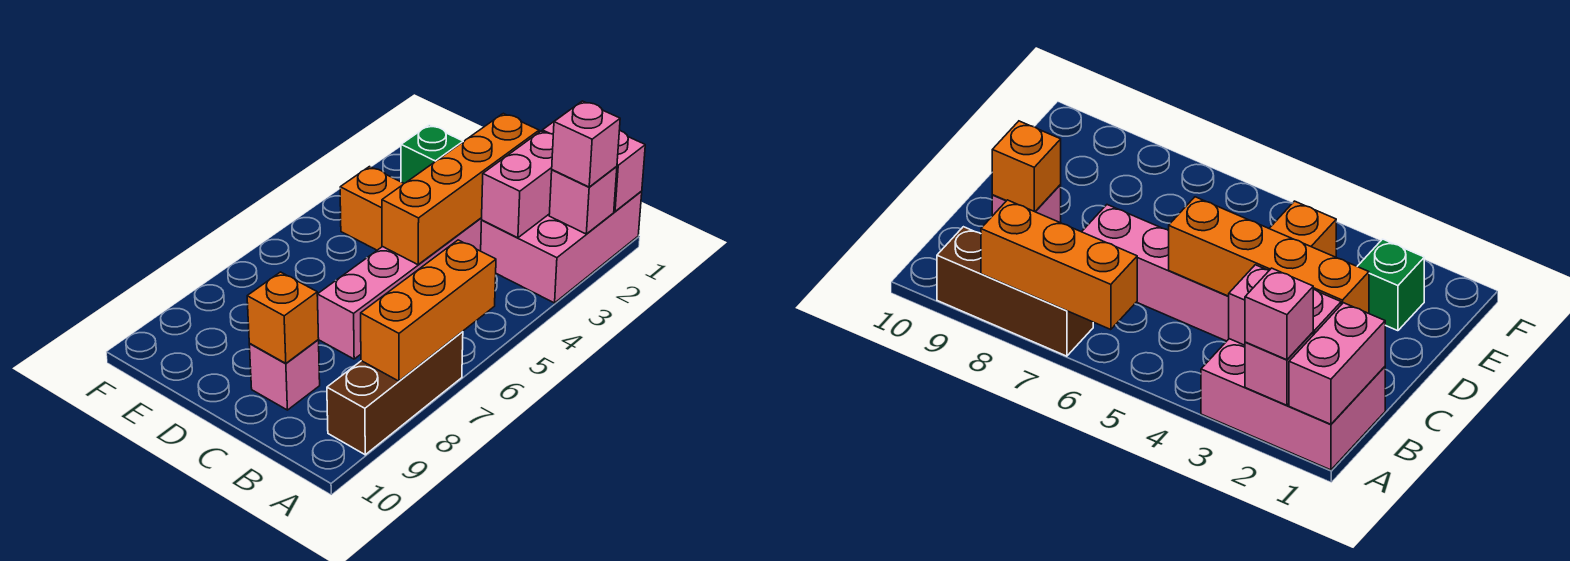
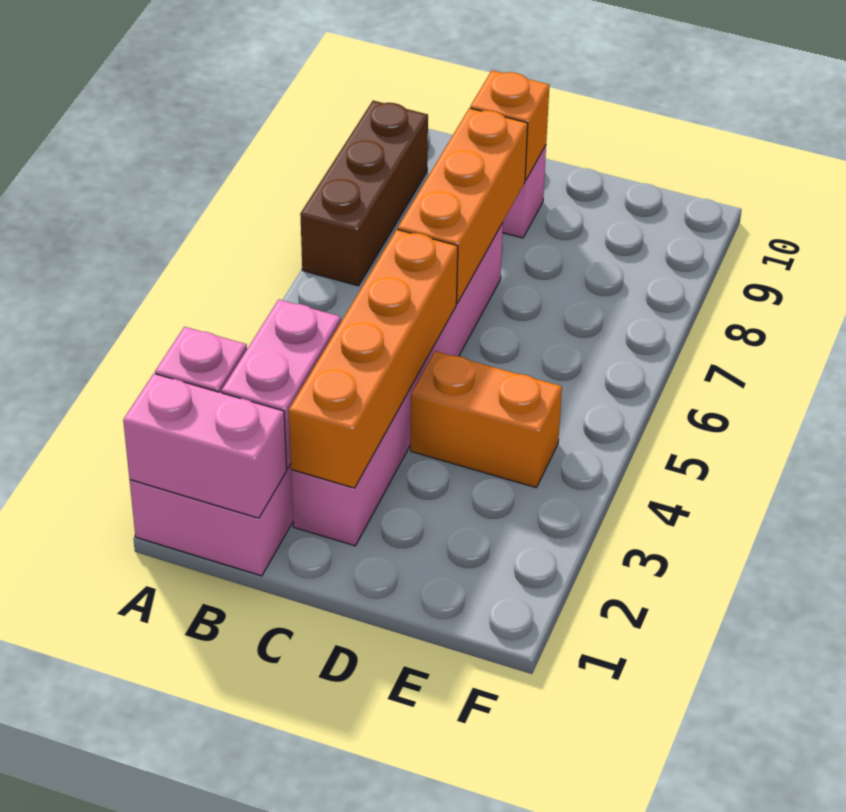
pink 1x1 brick [552,101,620,187] -> none
orange 1x3 brick [361,240,496,381] -> orange 1x3 brick moved to [398,108,528,303]
green 1x1 brick [401,125,463,183] -> none

